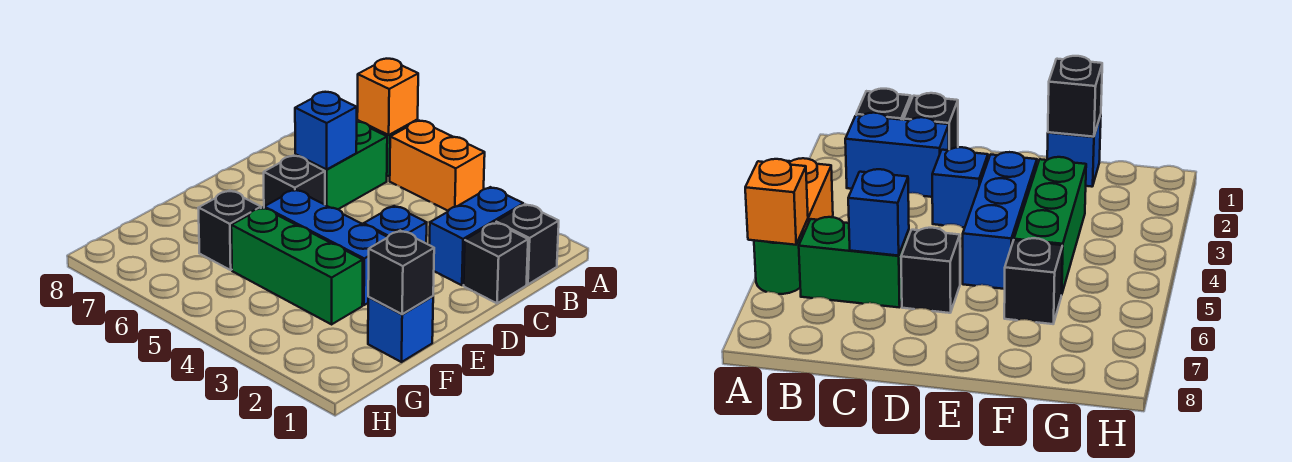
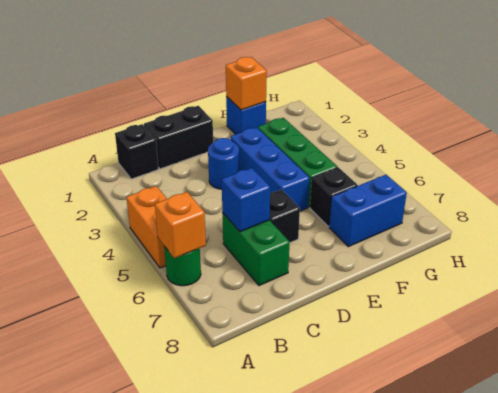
blue 1x2 brick [429,187,523,285] -> blue 1x2 brick moved to [329,175,407,247]
green 1x2 brick [295,122,387,209] -> green 1x2 brick turned to [222,213,289,286]
black 1x1 brick [464,222,528,303] -> black 1x2 brick [144,106,213,169]
blue 1x1 brick [364,206,427,243] -> blue 1x1 round brick [208,138,239,189]
black 1x1 brick [368,231,434,314] -> orange 1x1 brick [226,57,267,110]

